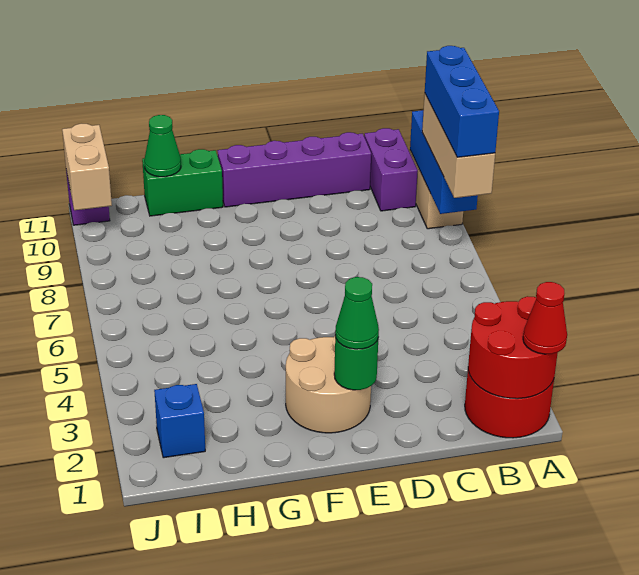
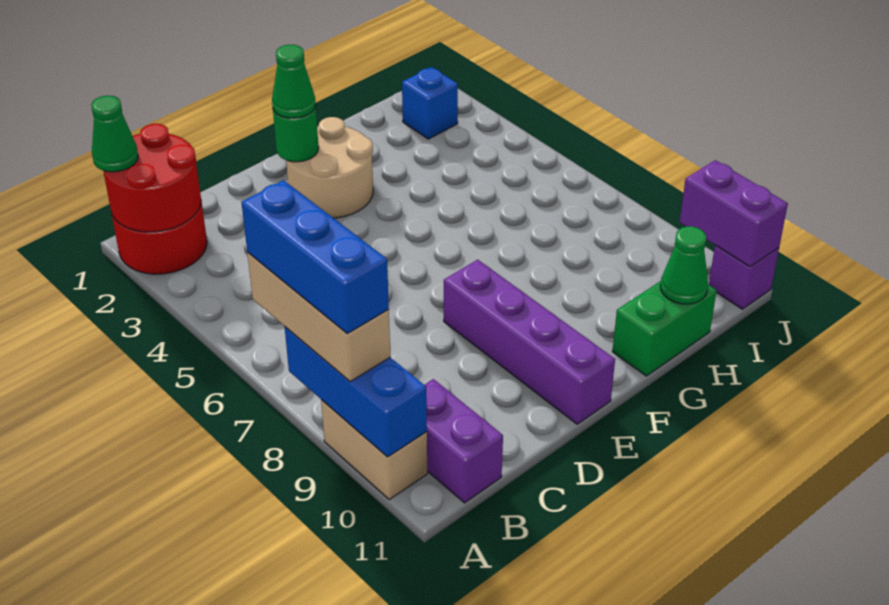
red 1x1 cone [523,282,567,354] -> green 1x1 cone [91,96,138,172]
purple 1x4 brick [217,132,371,207] -> purple 1x4 brick turned to [444,260,615,424]
tan 1x2 brick [62,123,112,210] -> purple 1x2 brick [680,160,788,267]

